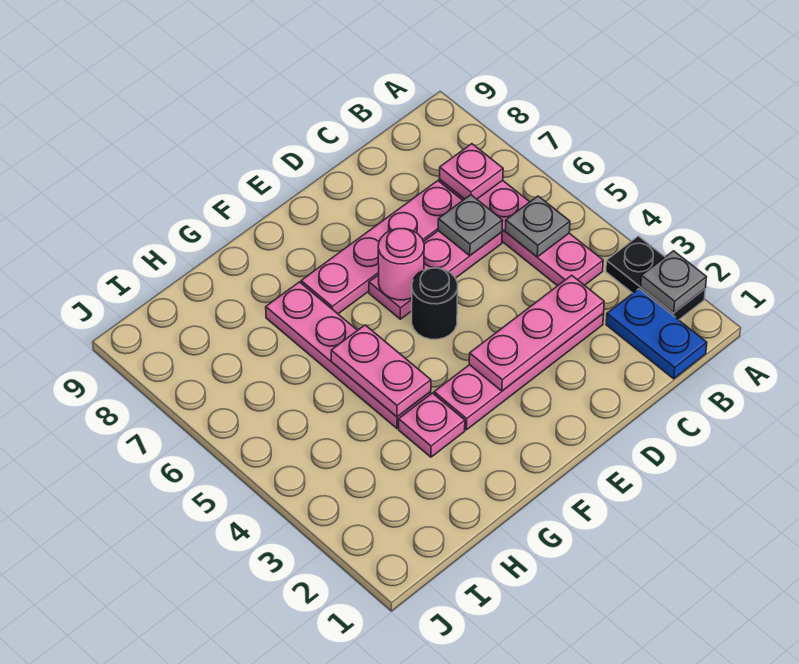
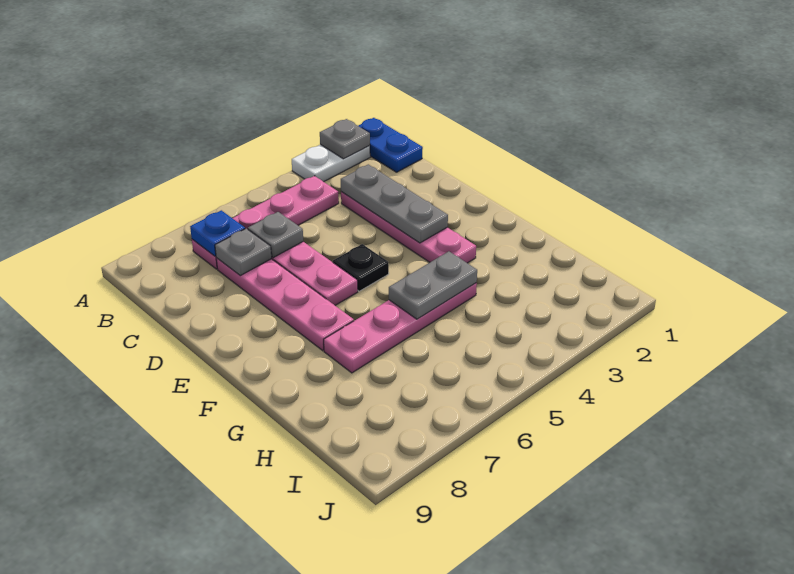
black 1x2 plate [606,236,705,320] -> white 1x2 plate [292,144,370,182]
blue 1x2 plate [606,289,707,379] -> blue 1x2 plate turned to [358,118,423,172]
grey 1x1 plate [505,196,570,257] -> grey 1x1 plate moved to [215,229,272,276]
pink 1x1 plate [439,144,503,199] -> blue 1x1 plate [190,210,245,256]
pink 1x3 plate [469,275,604,391] -> grey 1x3 plate [341,164,448,243]
black 1x1 round brick [412,268,458,339] -> black 1x1 plate [333,244,389,291]
pink 1x1 round brick [378,229,424,300] -> none
pink 1x1 plate [399,393,465,457] -> none
pink 1x2 plate [331,325,431,417] -> grey 1x2 plate [389,251,477,319]

